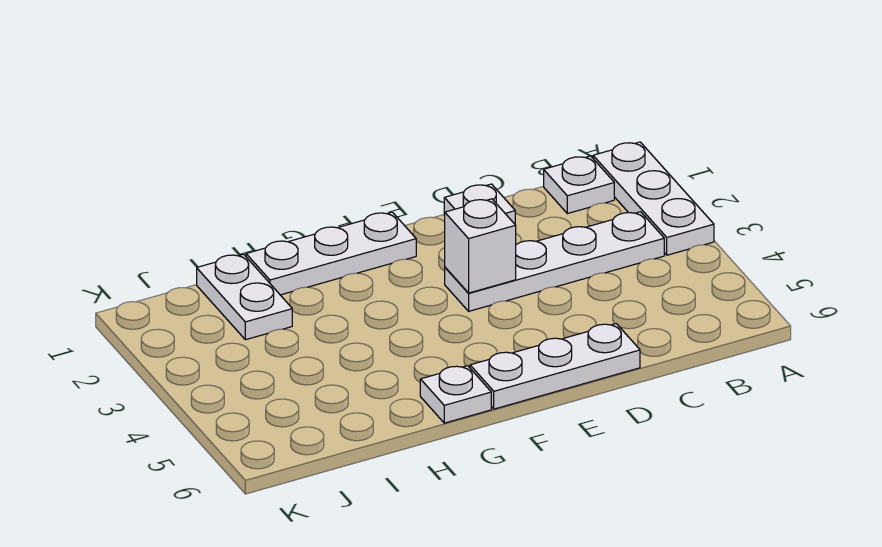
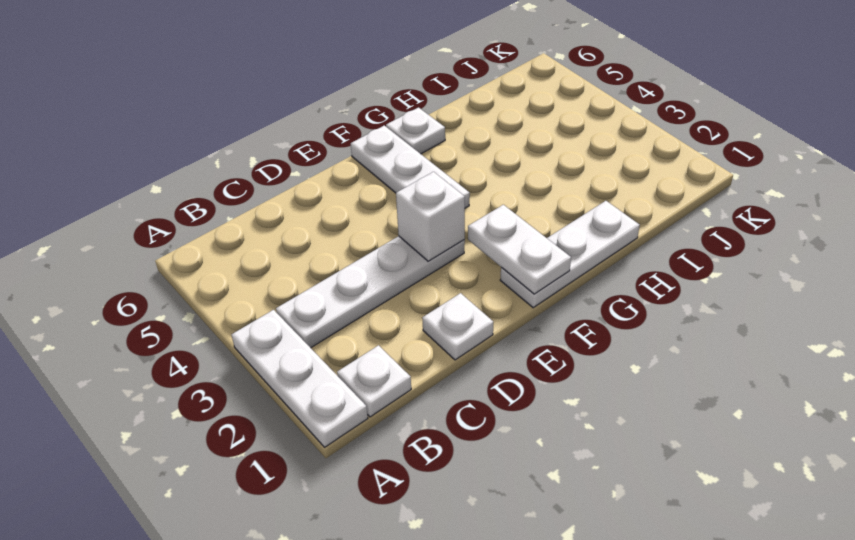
white 1x3 plate [470,324,640,409] -> white 1x3 plate turned to [351,126,470,208]
white 1x2 plate [197,254,292,340] -> white 1x2 plate moved to [468,205,571,294]

